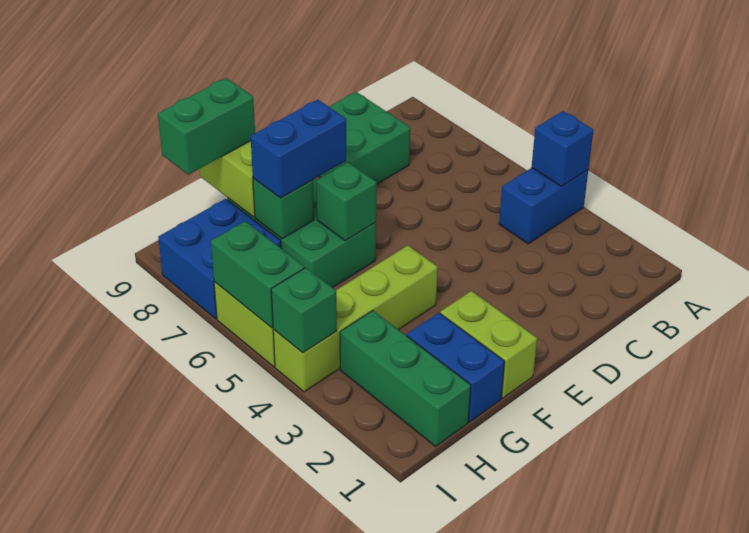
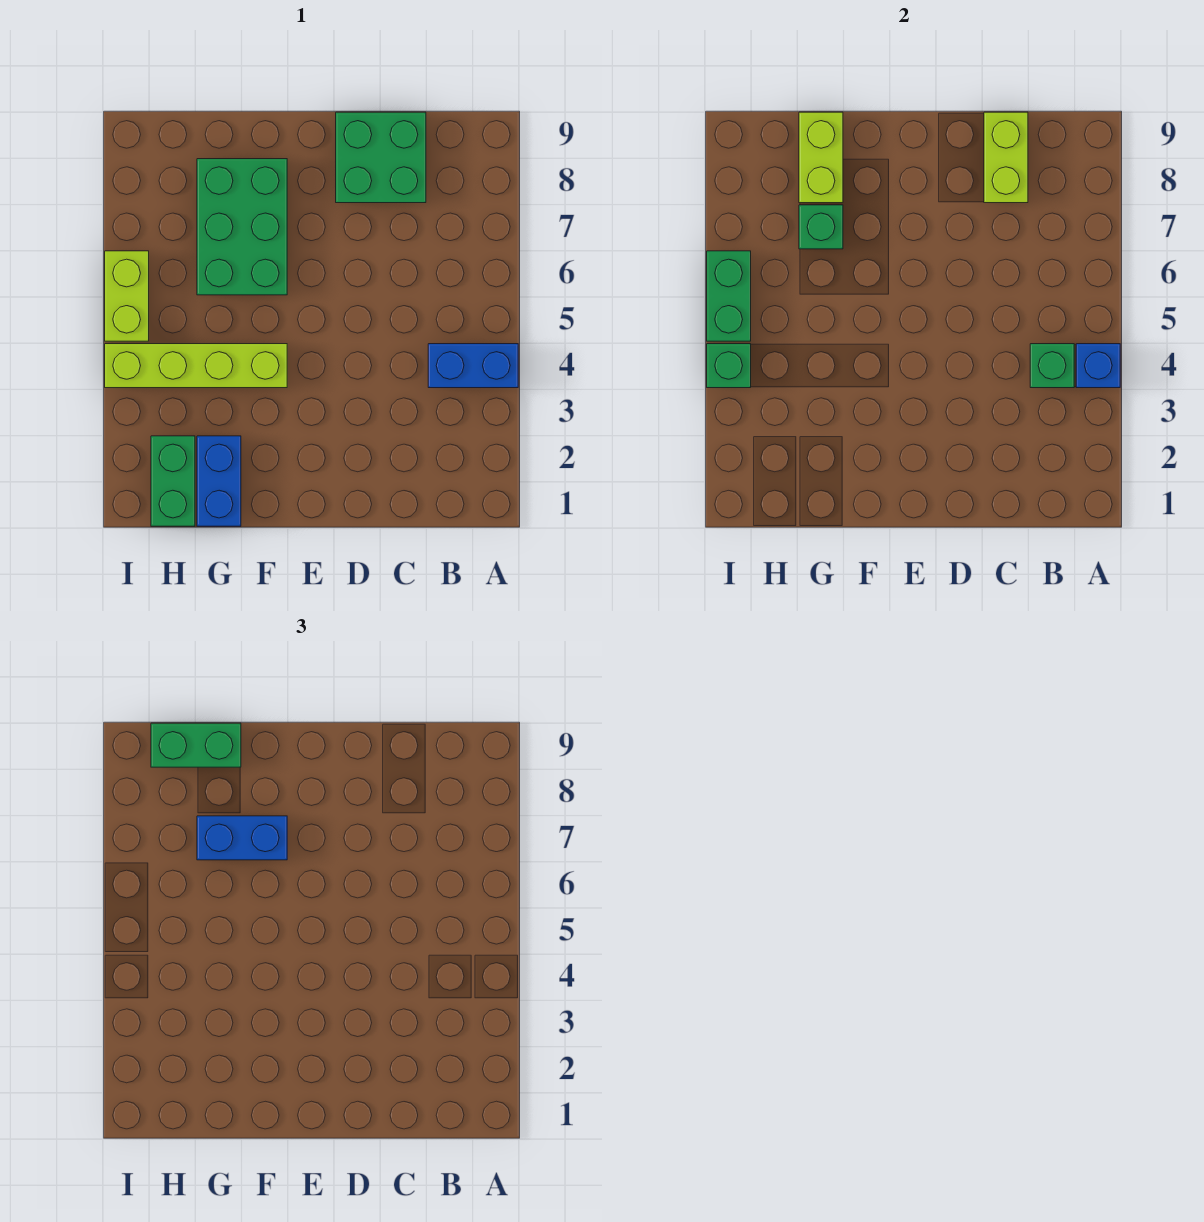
lime 1x2 brick [440,291,537,398] -> lime 1x2 brick moved to [984,112,1028,203]
green 1x1 brick [316,162,377,241] -> green 1x1 brick moved to [1030,344,1074,388]
green 1x3 brick [340,311,471,446] -> green 1x2 brick [151,436,195,526]
blue 2x2 brick [158,199,281,319] -> none

